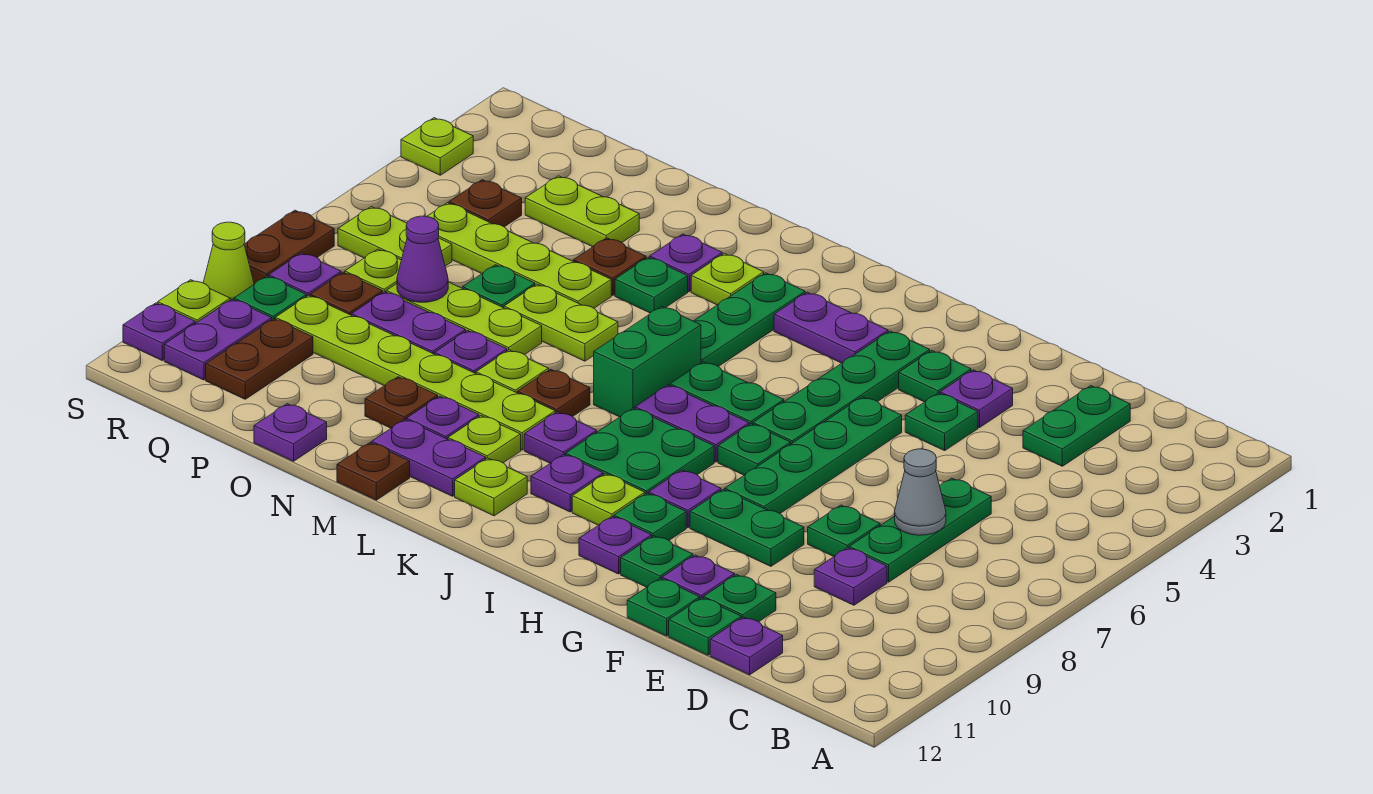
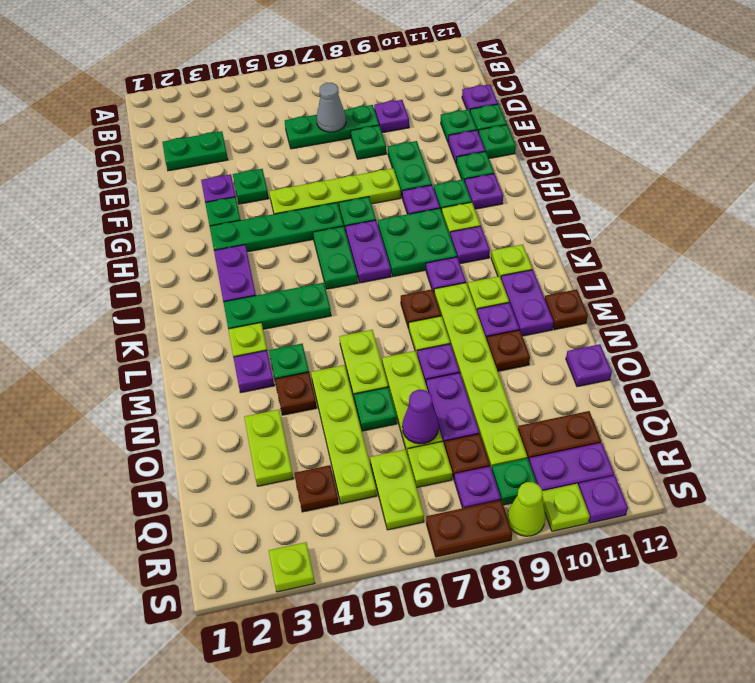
green 1x4 plate [725,397,902,513] -> lime 1x4 plate [269,168,401,214]
green 1x2 brick [594,306,701,417] -> none

